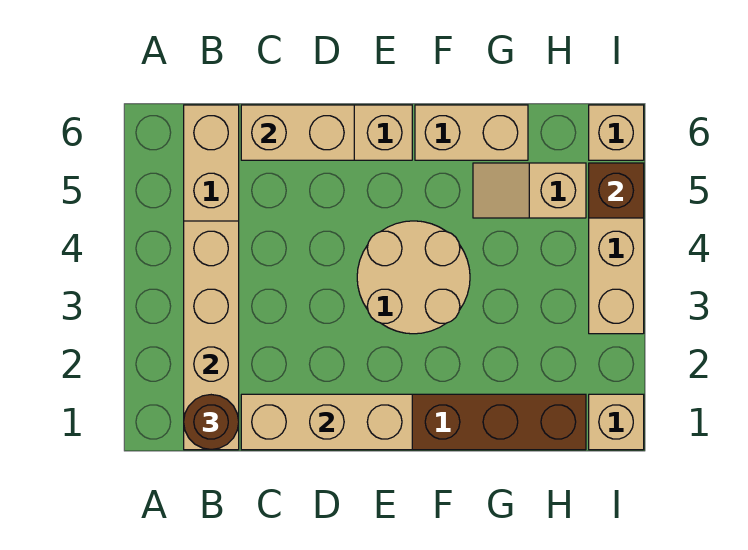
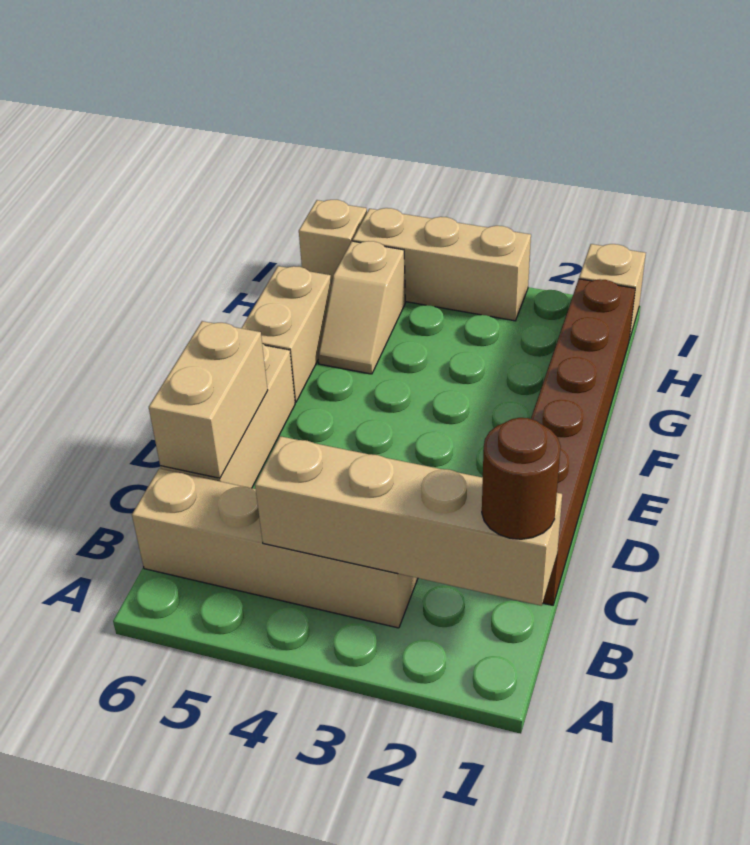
tan 1x3 brick [241,394,412,450] -> none
tan 2x2 round brick [357,221,470,334] -> none
brown 1x1 brick [589,163,644,218] -> none

